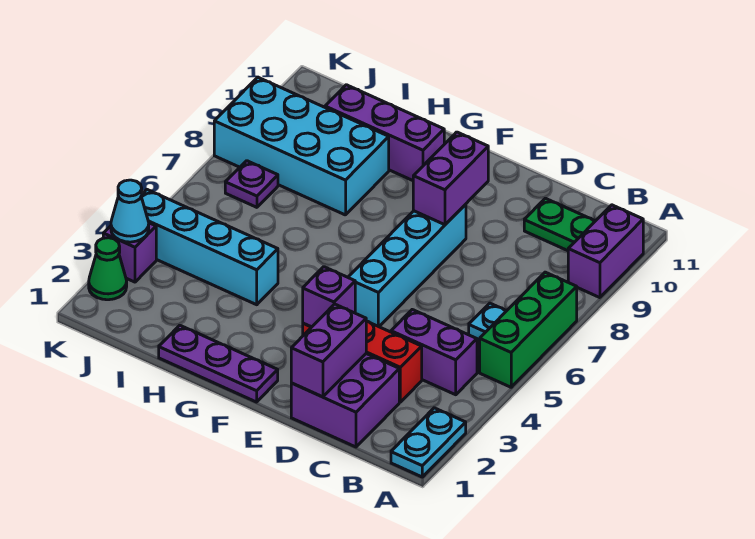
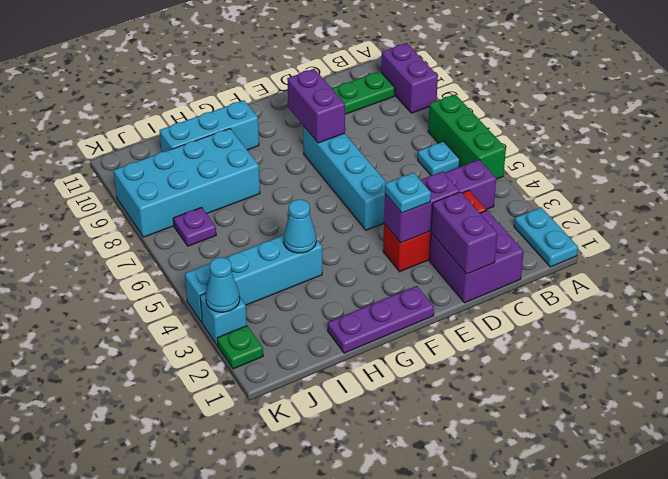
purple 1x1 brick [303,267,355,327] -> purple 1x2 brick [384,172,460,243]
none -> cyan 1x1 plate [385,173,431,213]
purple 1x3 brick [325,85,444,181] -> cyan 1x3 brick [160,100,259,152]
none -> cyan 1x1 cone [284,199,316,253]
green 1x1 cone [89,238,127,300] -> green 1x1 plate [217,326,263,369]
purple 1x1 brick [103,223,156,282] -> cyan 1x1 brick [200,293,247,346]

